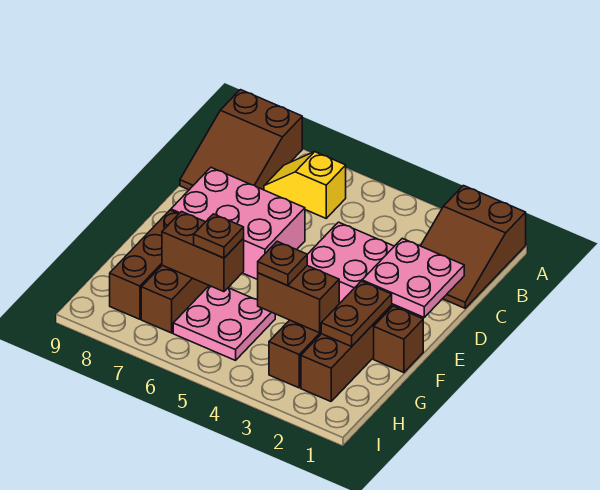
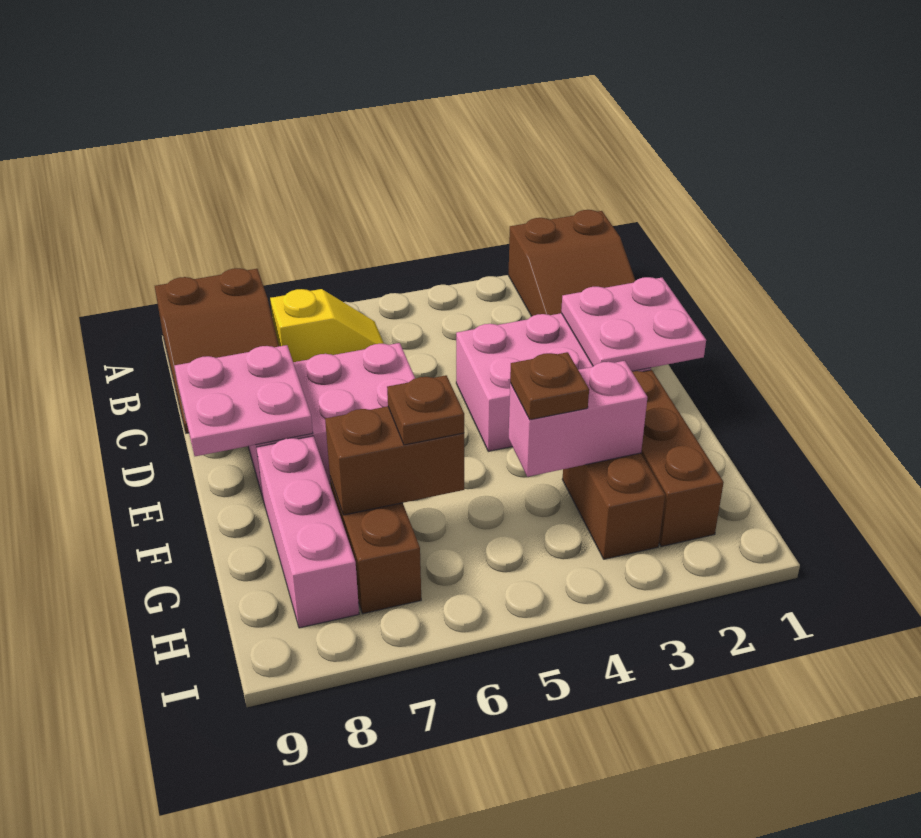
yellow 1x2 slope [264,152,346,218] -> yellow 1x2 slope turned to [270,289,384,362]
brown 1x1 brick [374,306,423,373] -> none
brown 1x2 plate [321,281,392,347] -> none
brown 1x3 brick [110,210,178,319] -> pink 1x3 brick [256,436,359,628]
brown 1x2 brick [258,266,339,333] -> pink 1x2 brick [509,361,647,477]
pink 2x2 plate [173,286,275,360] -> pink 2x2 plate moved to [174,345,313,456]

